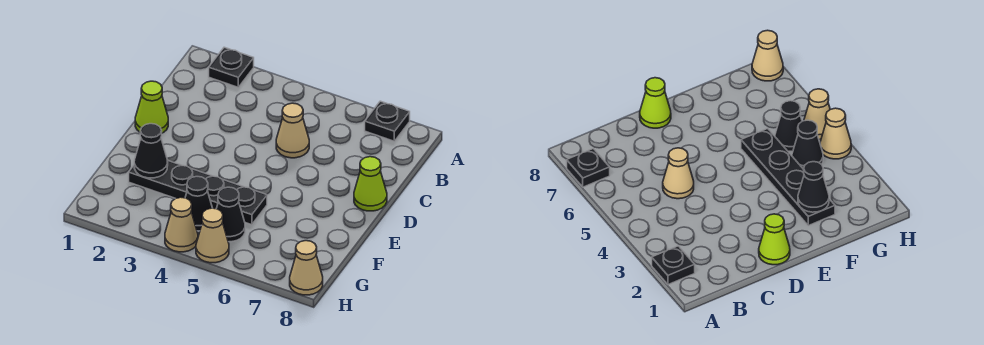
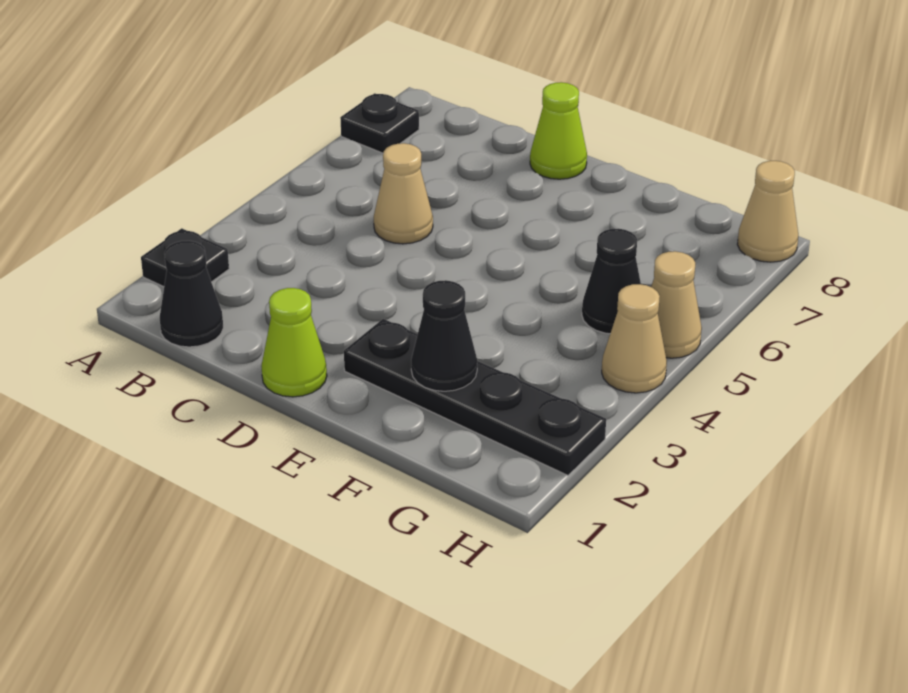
black 1x4 plate [129,161,267,225] -> black 1x4 plate turned to [344,319,606,475]
black 1x1 cone [185,177,212,231] -> black 1x1 cone moved to [160,241,223,347]

